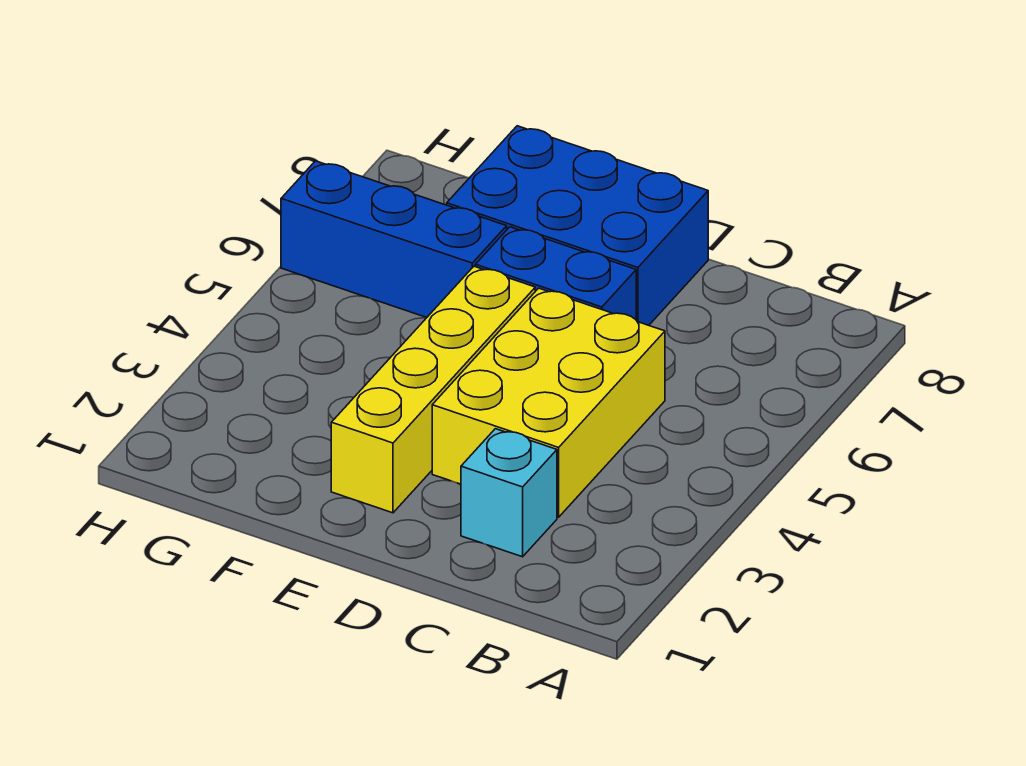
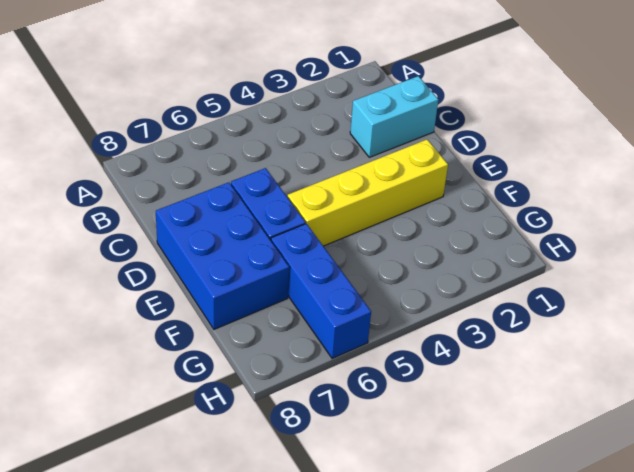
cyan 1x1 brick [461,429,557,557] -> cyan 1x2 brick [350,76,438,157]
yellow 2x3 brick [432,288,665,517] -> none

